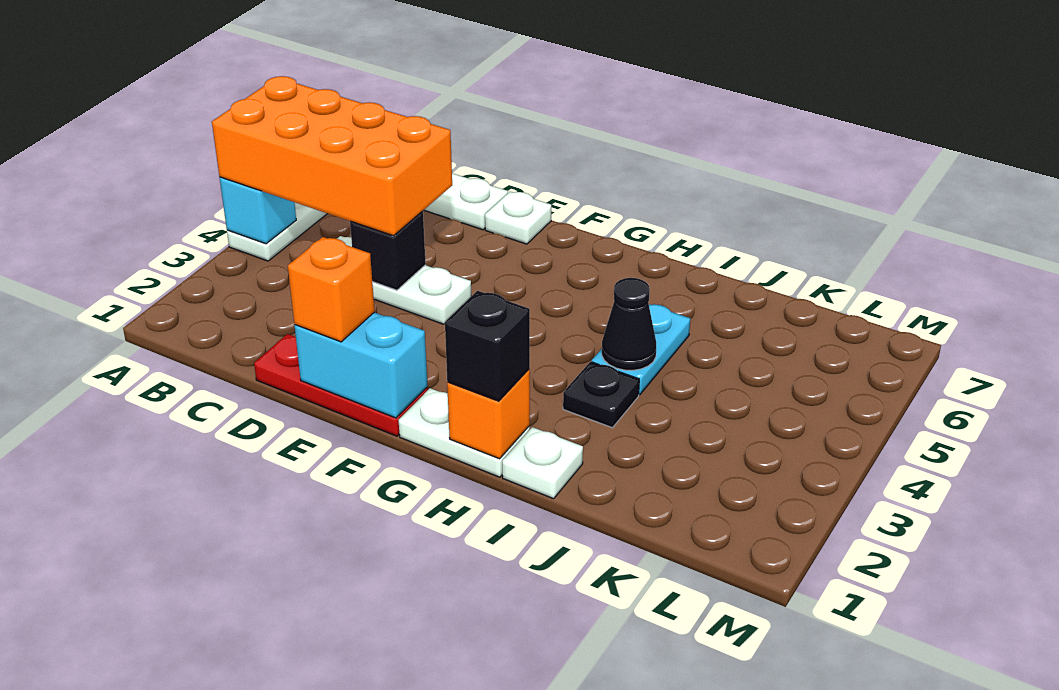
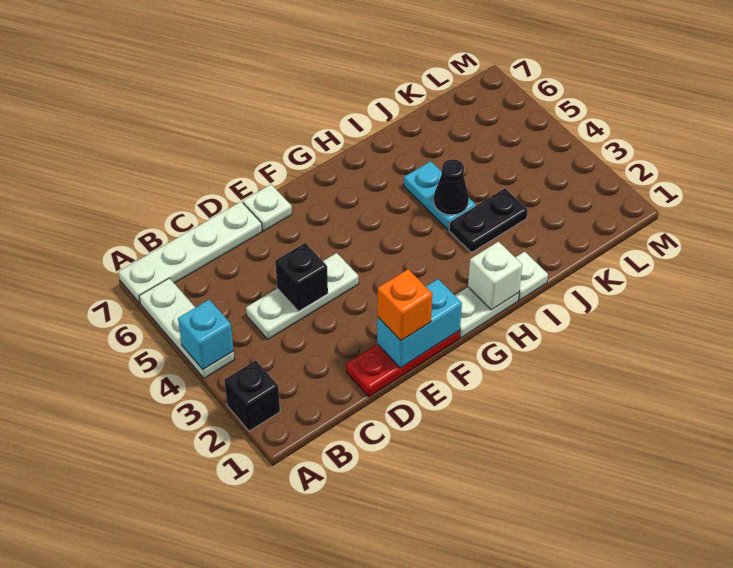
orange 2x4 brick [212,76,452,236] -> none
orange 1x1 brick [447,369,530,459] -> white 1x1 brick [468,242,522,310]
black 1x1 brick [445,291,530,401] -> black 1x1 brick moved to [224,361,280,431]
black 1x1 plate [563,362,639,428] -> black 1x2 plate [449,189,528,253]

